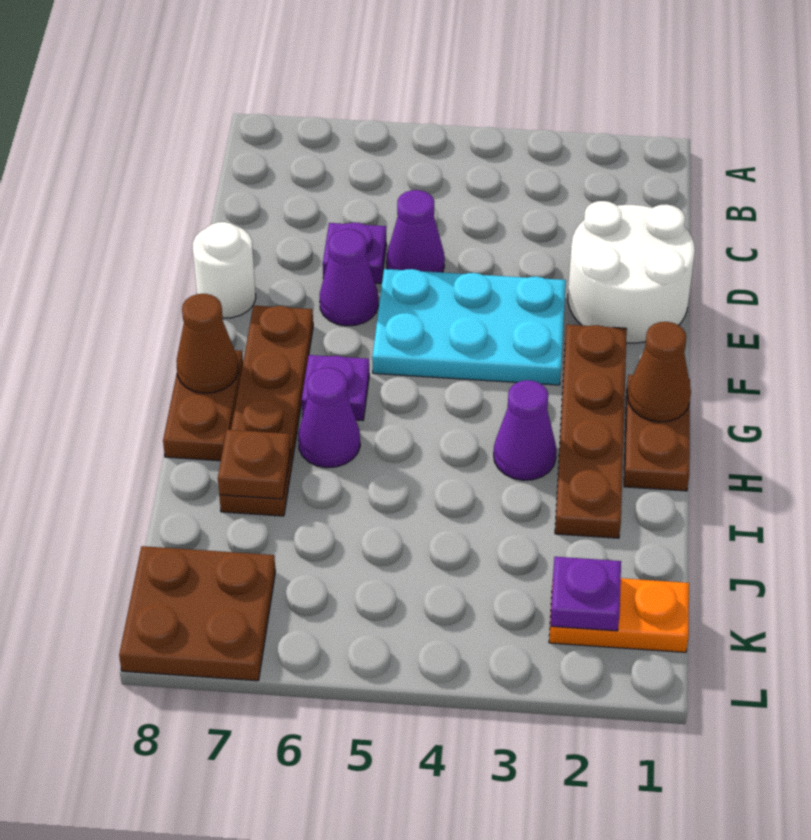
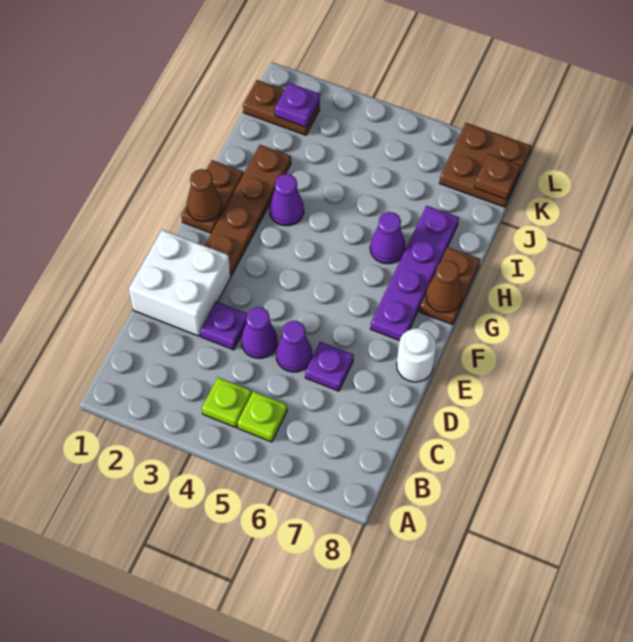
none -> lime 1x1 plate [202,377,252,428]
none -> lime 1x1 plate [237,391,287,442]
white 2x2 round brick [568,201,695,343] -> white 2x2 brick [129,230,231,336]
cyan 2x3 plate [372,269,566,385] -> none
purple 1x1 cone [320,229,378,326] -> purple 1x1 cone moved to [241,307,278,358]
brown 1x4 plate [219,306,313,516] -> purple 1x4 plate [370,206,459,341]
purple 1x1 plate [302,355,369,420] -> purple 1x1 plate moved to [200,301,247,350]
brown 1x1 plate [218,430,291,499] -> brown 1x1 plate moved to [474,154,520,200]
orange 1x2 plate [549,578,689,652] -> brown 1x2 plate [243,80,320,135]

